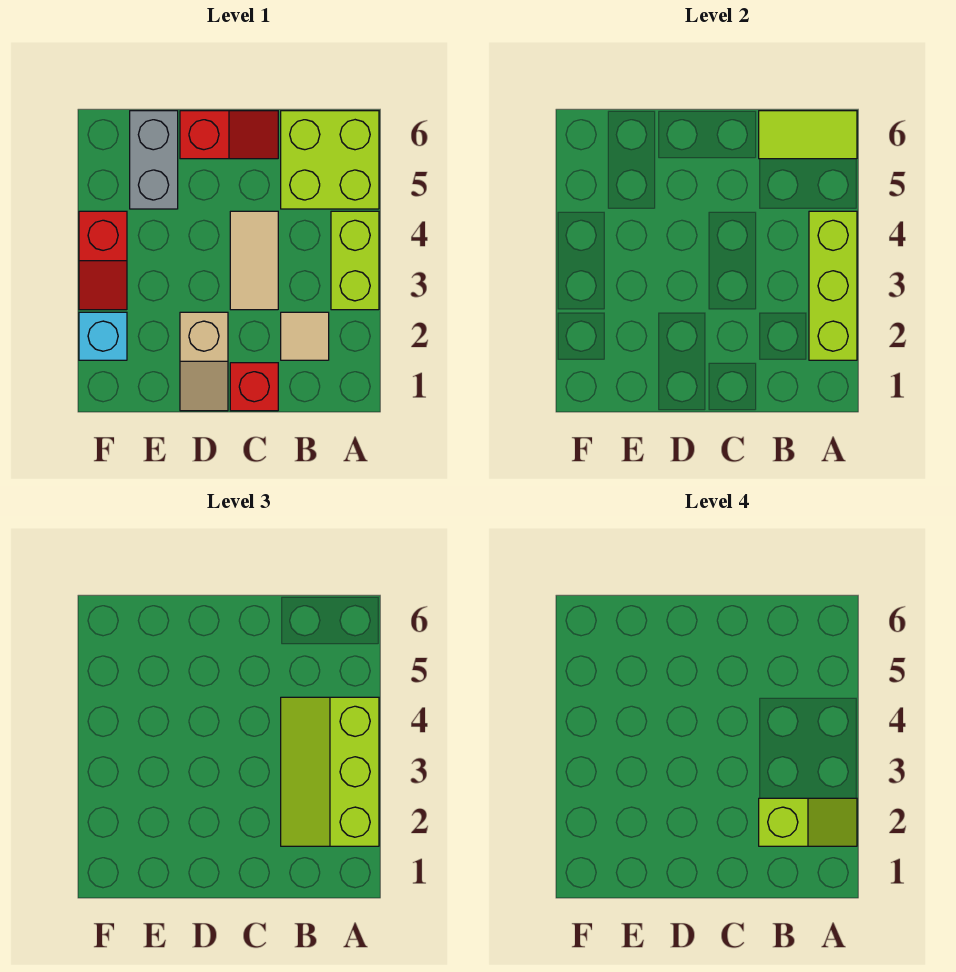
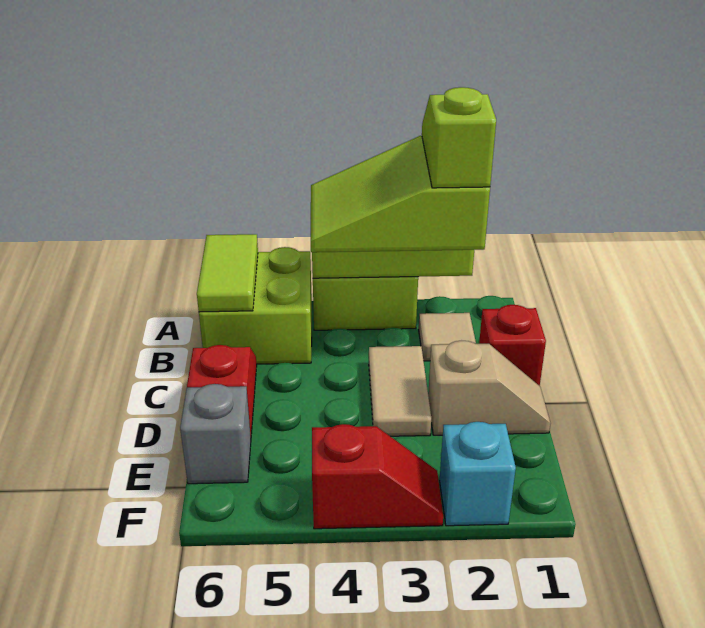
lime 2x3 slope [281,697,379,846] -> lime 2x3 slope turned to [311,136,490,252]
tan 1x2 tile [230,211,278,310] -> tan 1x2 tile turned to [369,346,431,436]
grey 1x2 brick [130,111,178,209] -> grey 1x1 brick [180,384,251,484]

